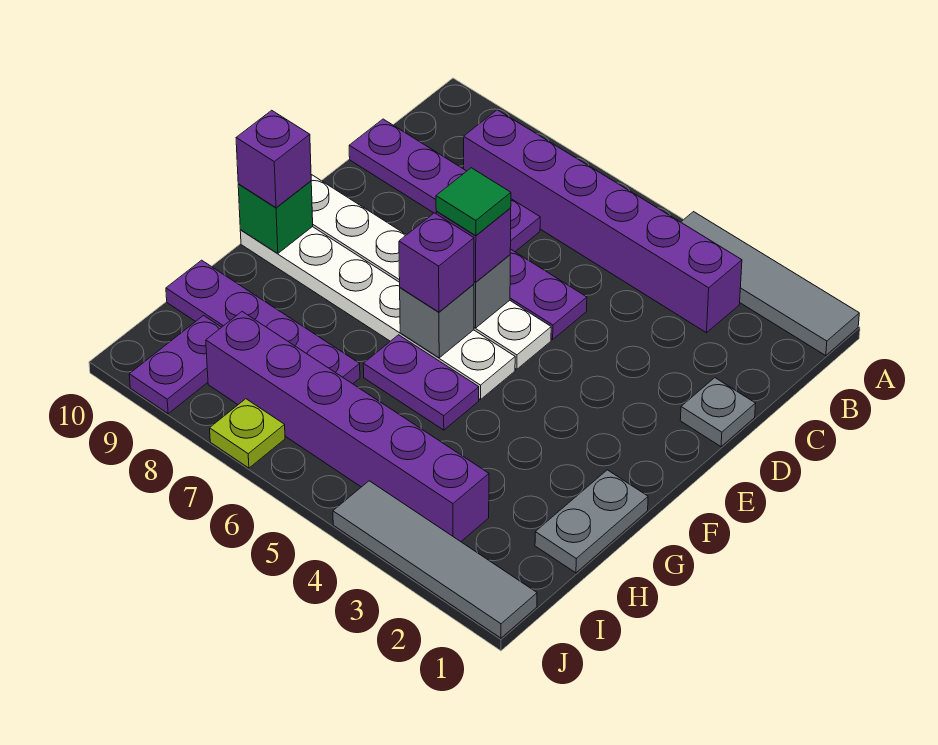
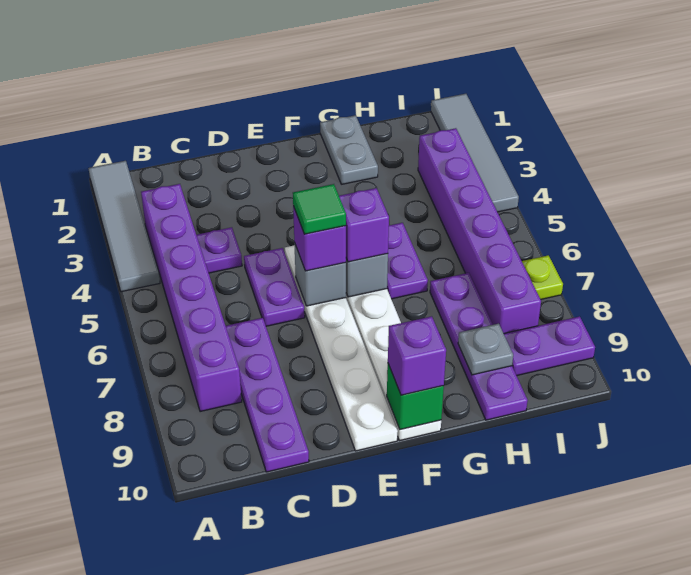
none -> purple 1x1 plate [197,227,242,273]
grey 1x1 plate [680,378,756,447] -> grey 1x1 plate moved to [458,324,513,375]
grey 1x2 plate [535,470,648,573] -> grey 1x2 plate turned to [320,115,378,184]

